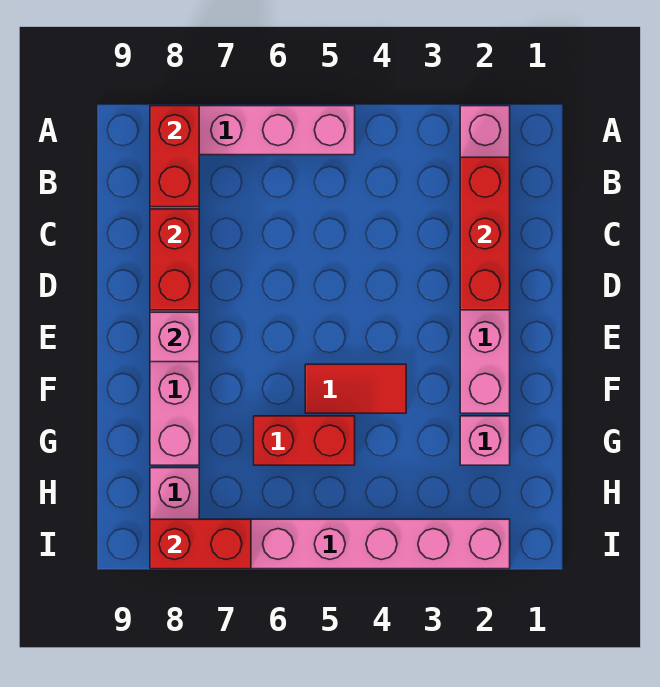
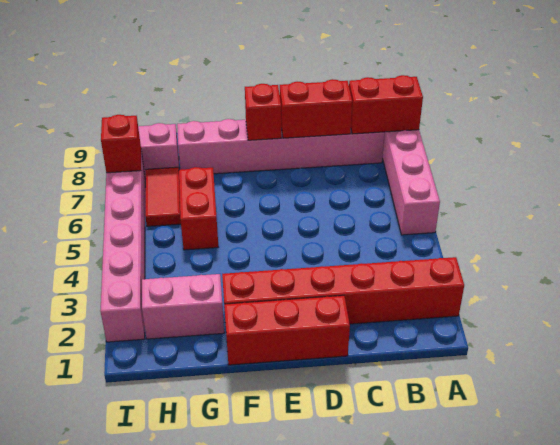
pink 1x6 brick [460,106,510,413] -> red 1x6 brick [222,257,464,324]
red 1x3 brick [460,157,510,310] -> red 1x3 brick moved to [224,295,350,365]
pink 1x1 brick [150,312,199,362] -> red 1x1 brick [245,84,281,140]
red 1x2 tile [305,364,406,413] -> red 1x2 tile moved to [145,167,181,226]
pink 1x1 brick [460,416,510,465] -> pink 1x2 brick [142,274,224,339]
red 1x2 brick [150,519,251,569] -> red 1x1 brick [101,115,141,173]

